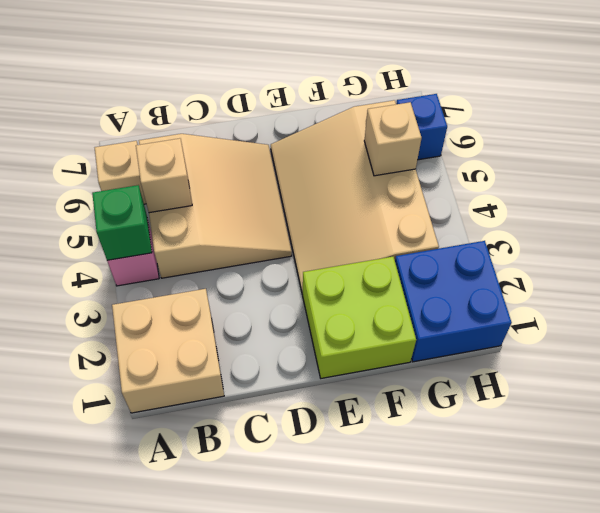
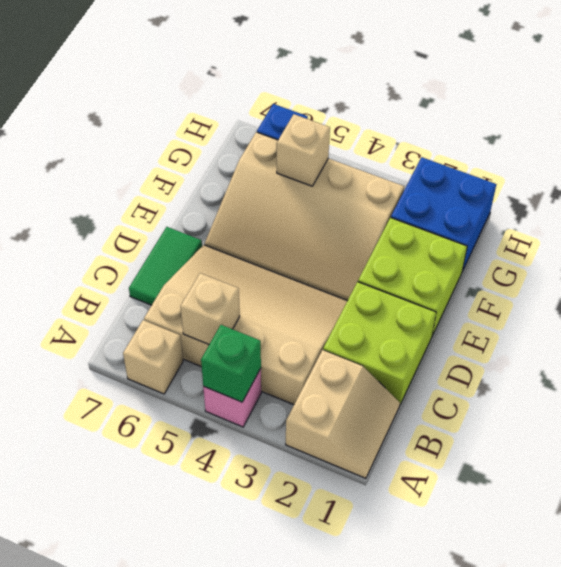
tan 2x2 brick [112,289,224,413] -> tan 2x2 slope [286,350,400,478]
tan 3x3 slope [139,134,292,278] -> tan 3x4 slope [144,245,347,405]
none -> lime 2x2 brick [323,282,436,404]
none -> green 1x2 tile [129,227,202,305]

